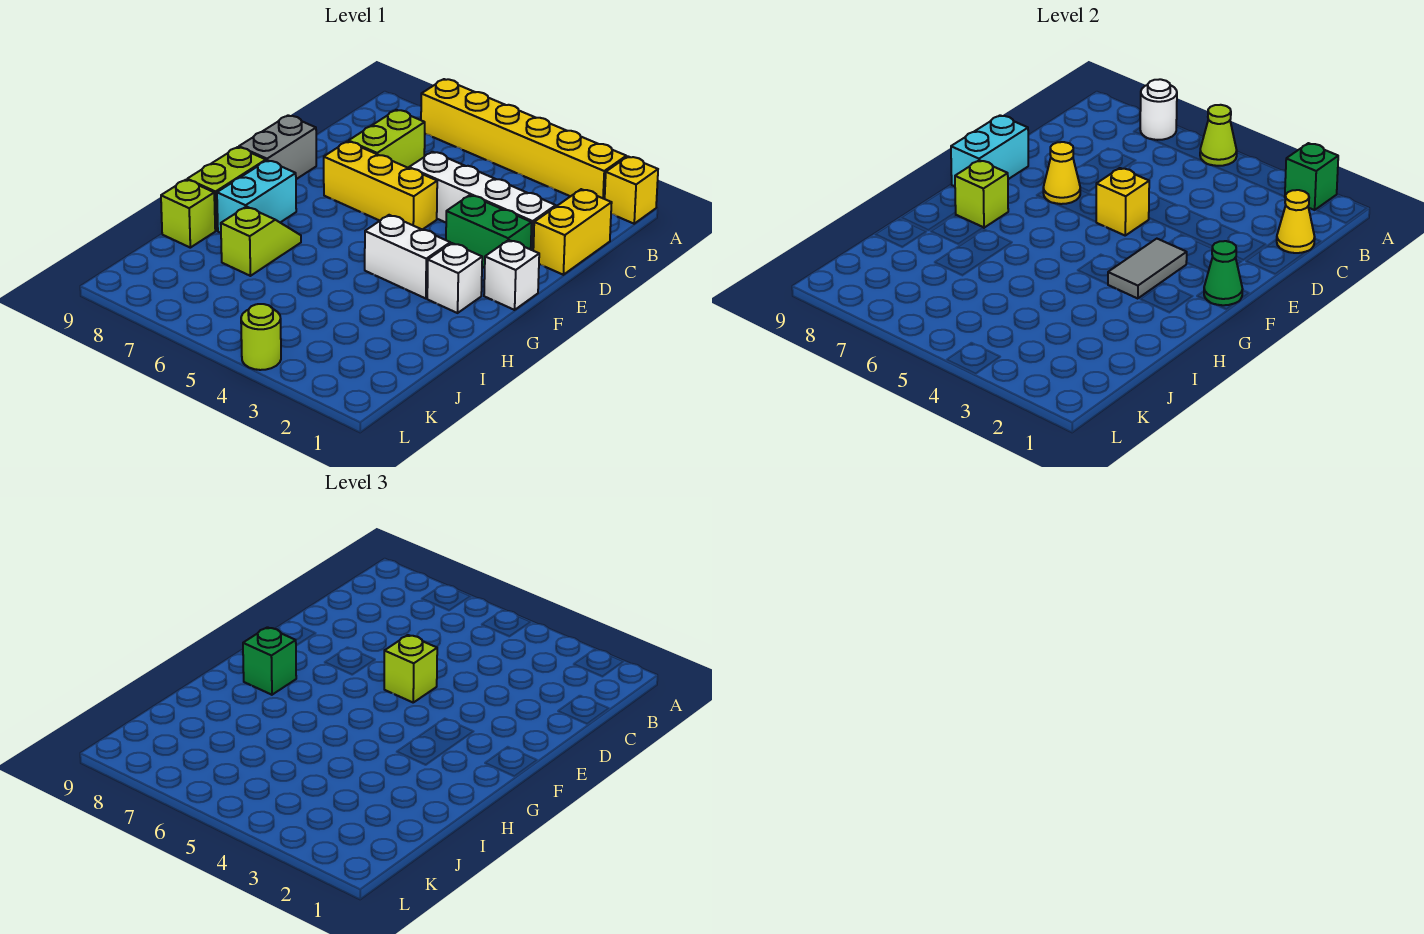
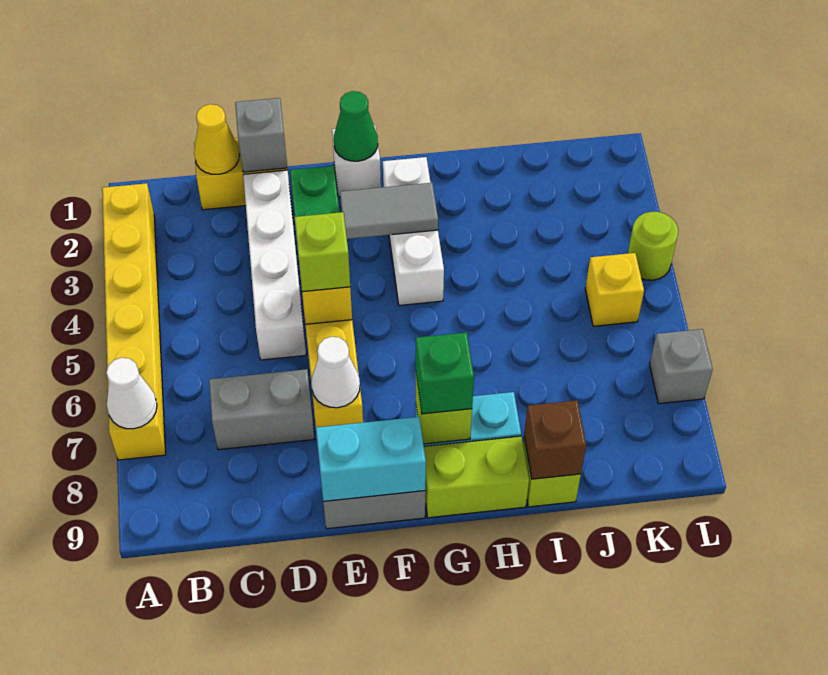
yellow 1x1 brick [605,157,658,224] -> yellow 1x1 brick moved to [585,253,644,326]
green 1x1 brick [1285,143,1338,210] -> none
lime 1x1 cone [1200,105,1237,166] -> none
white 1x1 round brick [1140,79,1177,140] -> white 1x1 cone [106,358,157,429]
lime 1x2 brick [349,110,425,168] -> grey 1x2 brick [209,369,315,450]
none -> grey 1x1 brick [235,98,287,172]
yellow 1x1 cone [1043,142,1080,204] -> white 1x1 cone [311,337,360,408]
lime 1x2 slope [221,207,301,276] -> none
none -> brown 1x1 brick [524,400,586,479]
none -> grey 1x1 brick [650,329,713,404]

